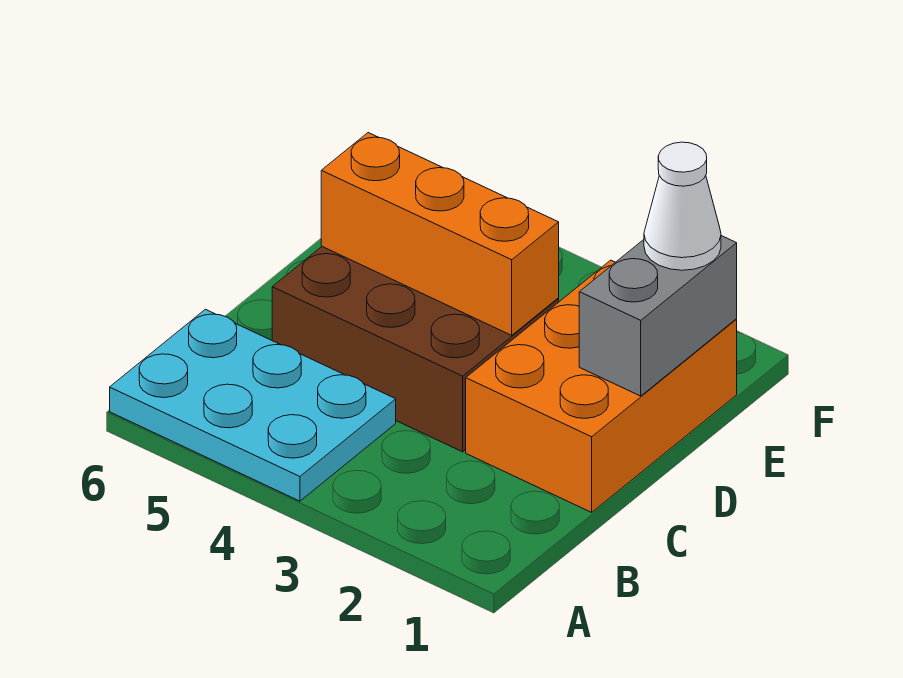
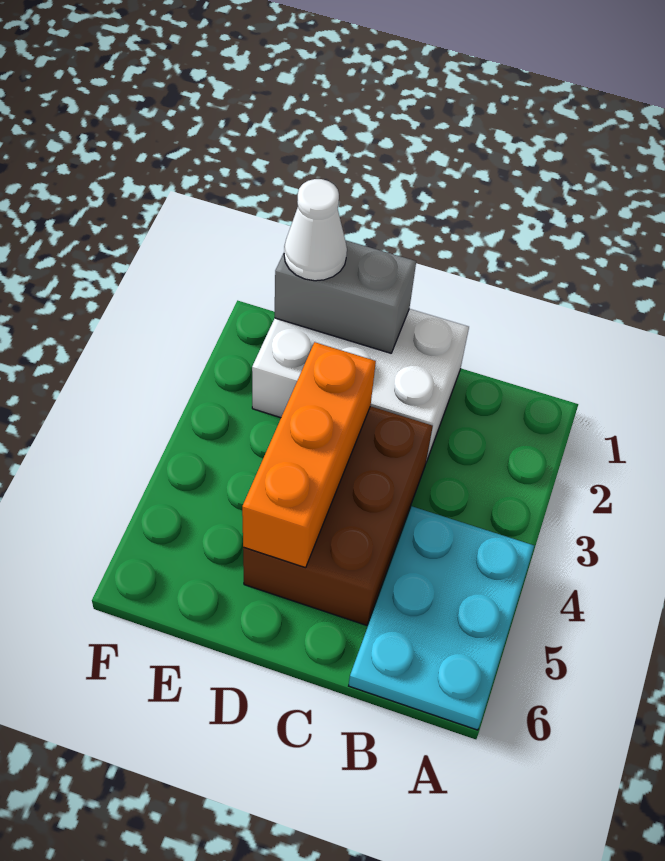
orange 2x3 brick [466,260,737,512] -> white 2x3 brick [252,309,469,462]

